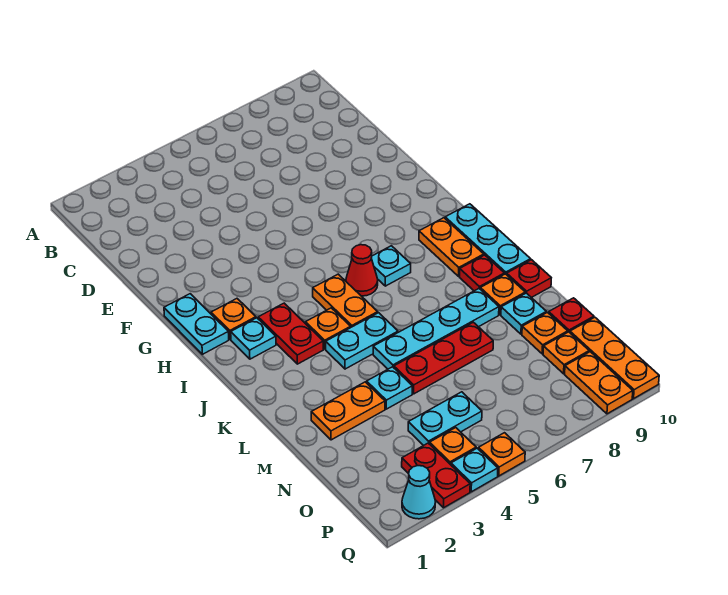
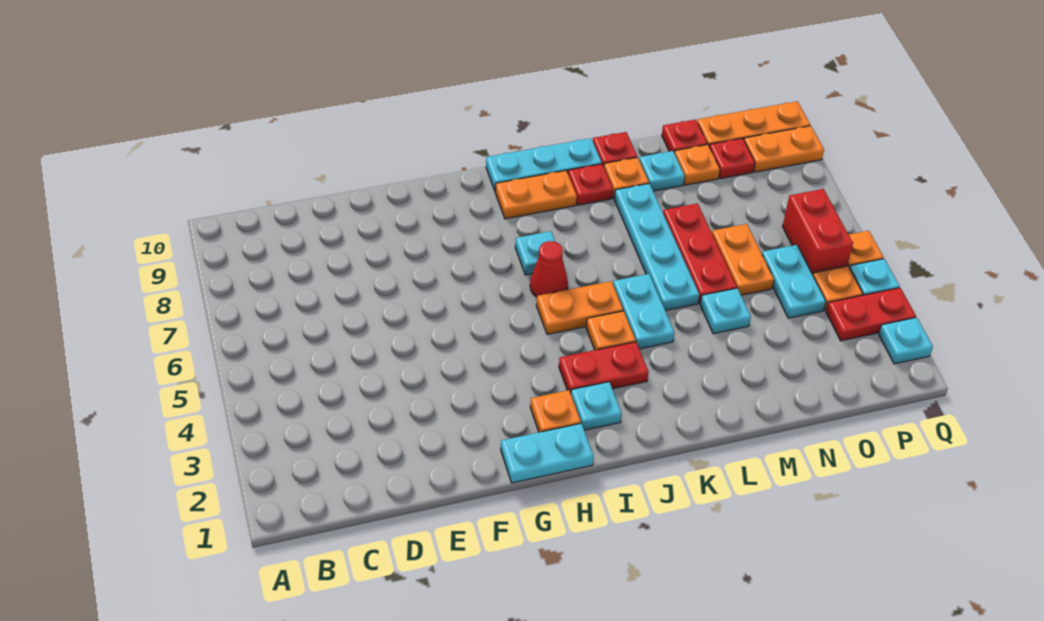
orange 1x2 plate [311,382,385,440] -> orange 1x2 plate moved to [712,224,774,295]
orange 1x1 plate [543,332,589,374] -> red 1x1 plate [709,138,755,179]
none -> red 1x2 brick [783,189,853,275]
cyan 1x1 cone [402,466,436,519] -> cyan 1x1 plate [879,317,933,364]

